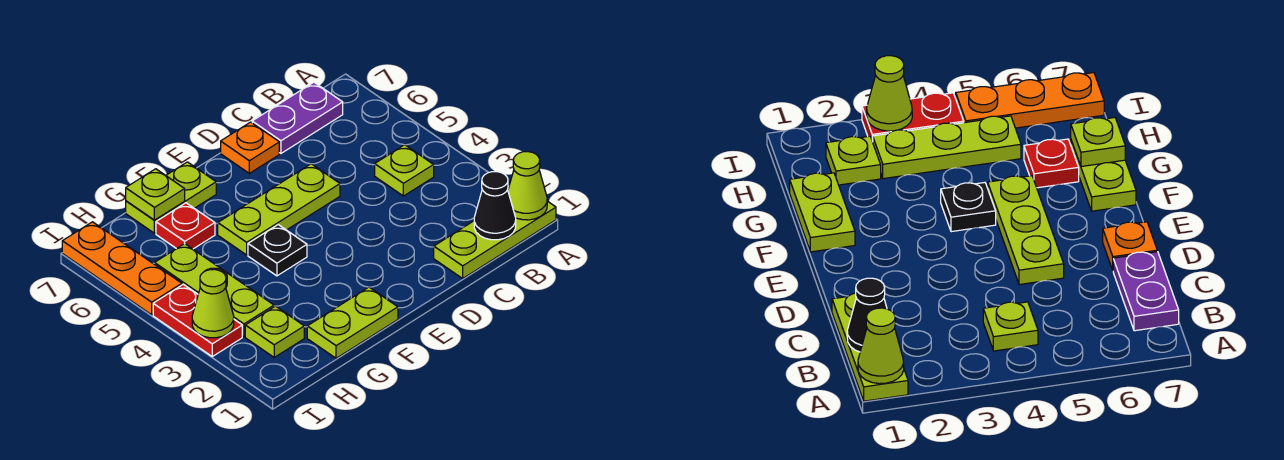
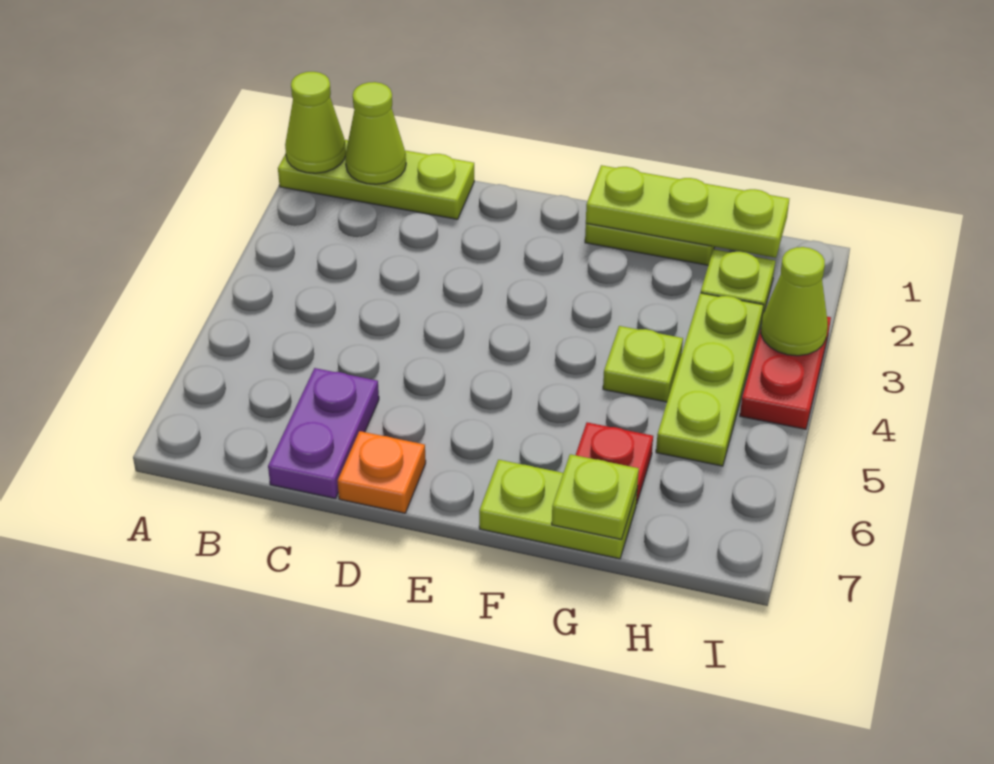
black 1x1 cone [474,172,516,240] -> lime 1x1 cone [345,82,406,184]
lime 1x1 plate [375,145,434,196] -> lime 1x1 plate moved to [603,326,683,402]
purple 1x2 plate [252,82,343,153] -> purple 1x2 plate turned to [268,368,379,499]
lime 1x3 plate [218,164,340,255] -> lime 1x3 plate moved to [586,165,789,258]
black 1x1 plate [248,225,307,276] -> none
orange 1x3 plate [62,222,182,315] -> none

